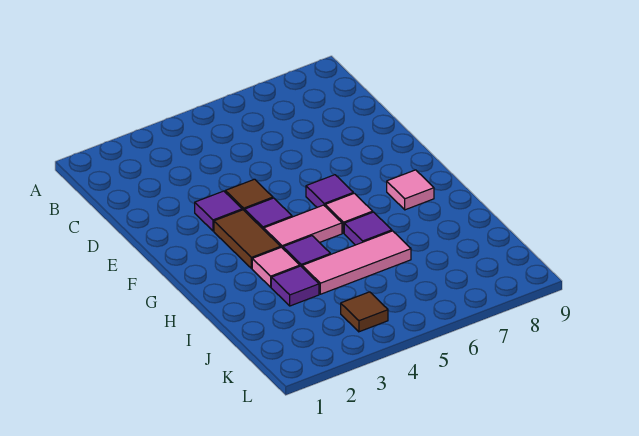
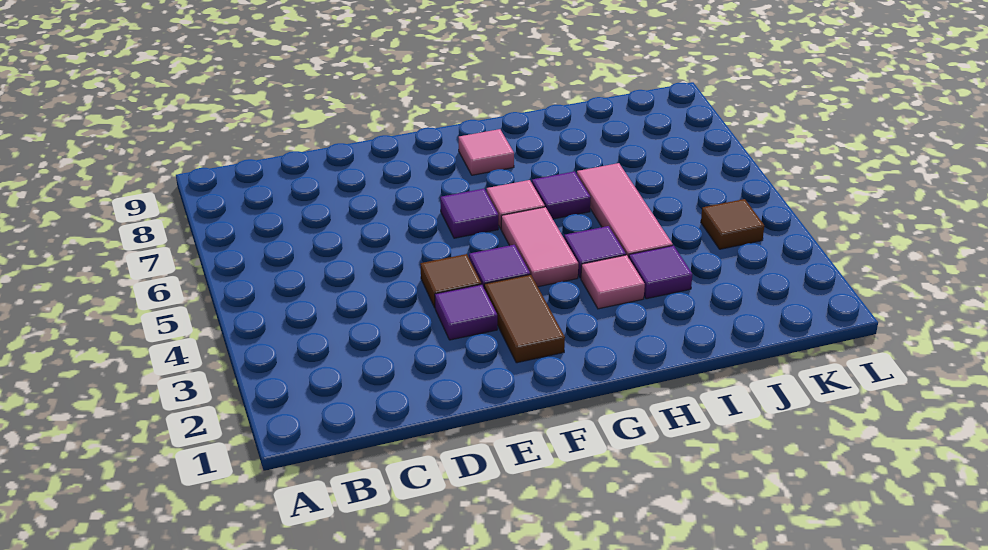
brown 1x2 tile [214,210,281,268] -> brown 1x2 tile turned to [484,274,565,363]

